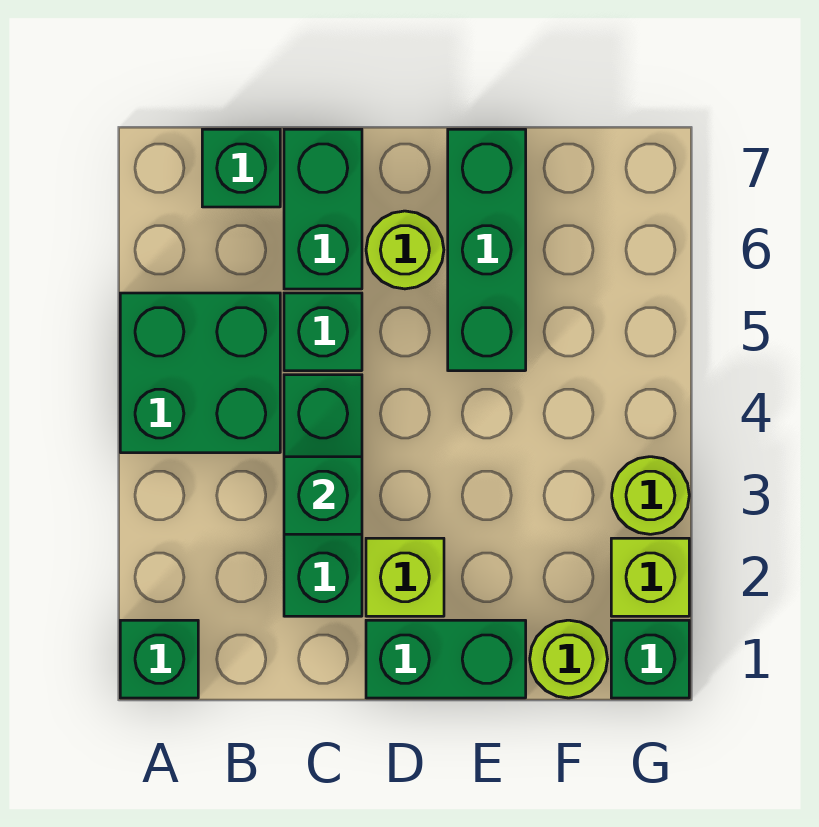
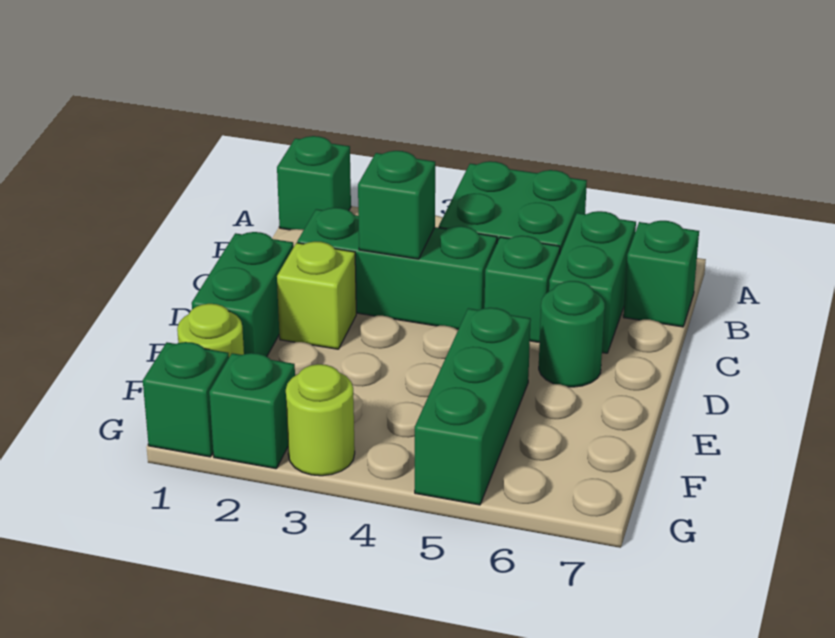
green 1x2 brick [284,129,362,289] -> green 1x2 brick turned to [549,211,636,353]
lime 1x1 round brick [366,211,444,289] -> green 1x1 round brick [539,281,605,387]
green 1x3 brick [448,129,526,371] -> green 1x3 brick turned to [415,308,531,505]
lime 1x1 brick [611,538,689,616] -> green 1x1 brick [209,353,295,469]

